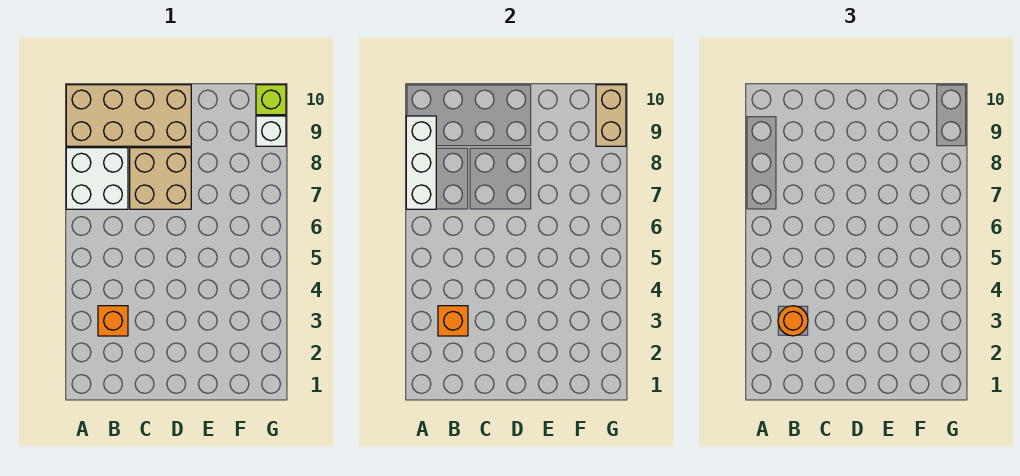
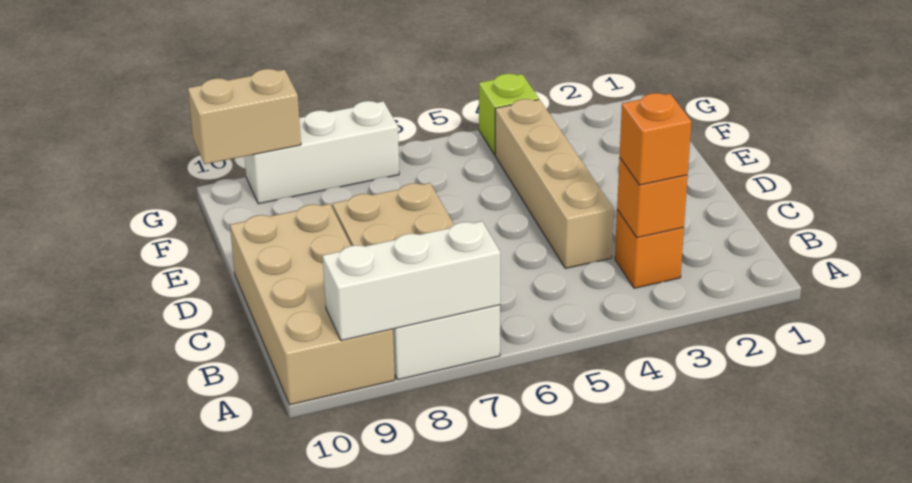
orange 1x1 round brick [778,306,808,336] -> orange 1x1 brick [620,93,691,185]
none -> tan 1x4 brick [495,99,614,268]
white 1x1 brick [256,116,286,146] -> white 1x3 brick [244,101,399,204]
lime 1x1 brick [256,85,286,115] -> lime 1x1 brick moved to [479,74,539,155]

